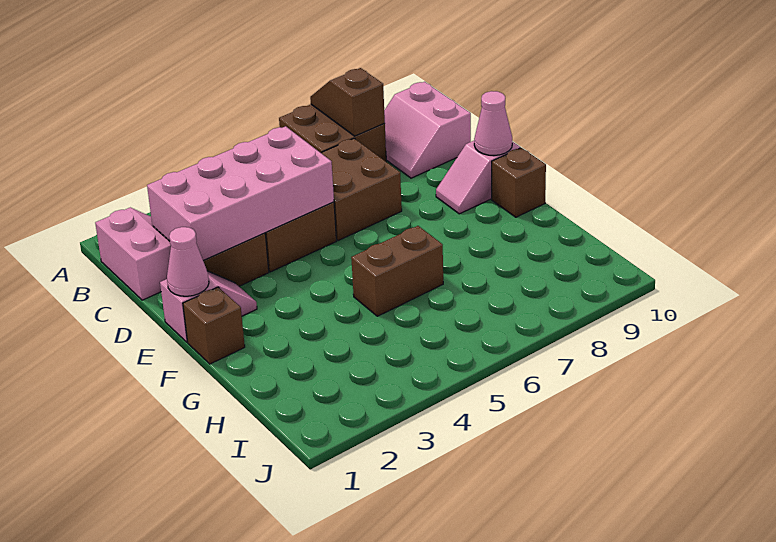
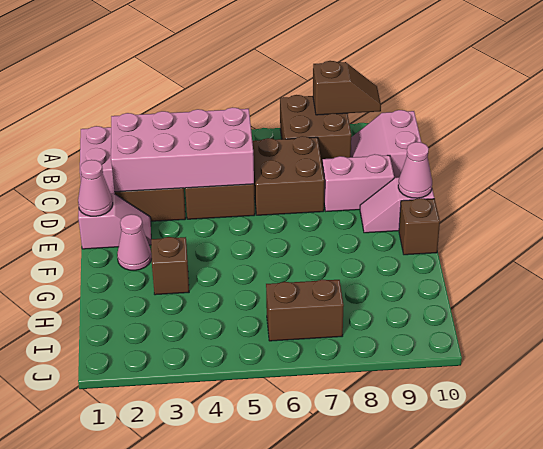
brown 1x2 slope [310,68,385,136] -> brown 1x2 slope turned to [313,61,381,115]
none -> pink 1x2 brick [323,154,394,211]
brown 1x1 brick [183,287,245,364] -> brown 1x1 brick moved to [151,237,189,295]
none -> pink 1x1 cone [117,214,152,270]
brown 1x2 brick [351,226,443,316] -> brown 1x2 brick moved to [266,279,344,341]

